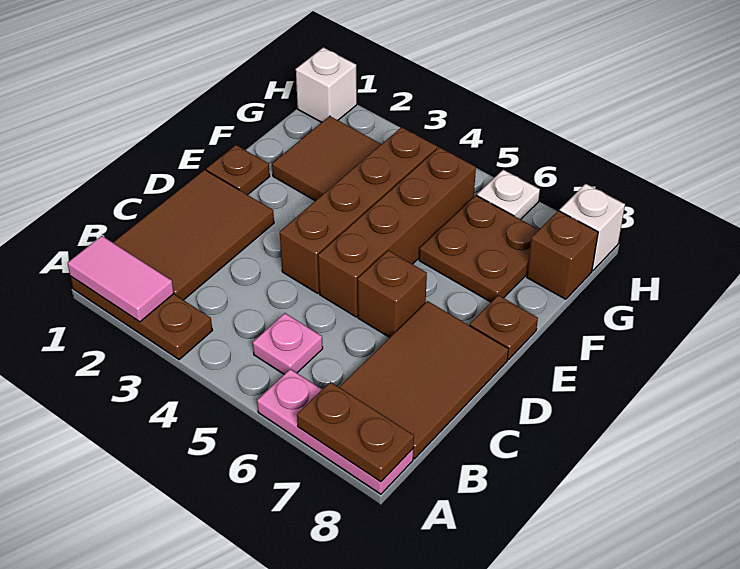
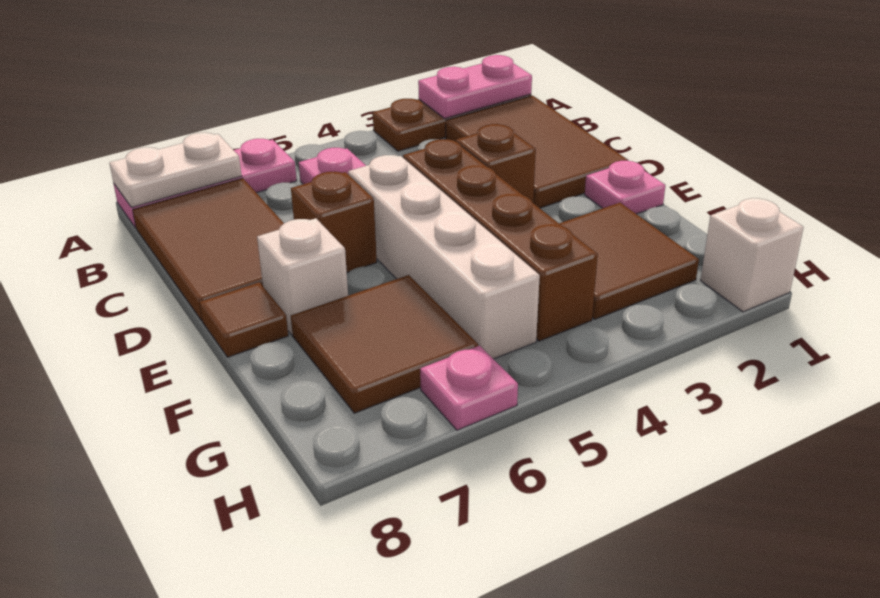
pink 1x2 tile [68,236,174,322] -> pink 1x2 plate [418,55,532,119]
brown 1x2 plate [297,382,414,482] -> white 1x2 plate [109,132,242,207]
brown 1x4 brick [318,147,476,317] -> white 1x4 brick [348,155,540,359]
brown 1x1 plate [206,145,270,195] -> pink 1x1 plate [585,161,665,214]
brown 1x1 plate [470,295,538,360] -> brown 1x1 tile [200,282,288,357]
brown 2x2 plate [419,196,539,302] -> brown 2x2 tile [291,275,478,413]
brown 1x1 brick [527,211,598,299] -> brown 1x1 brick moved to [456,124,536,203]
white 1x1 plate [477,170,540,220] -> pink 1x1 plate [420,346,518,430]
white 1x1 brick [560,184,625,271] -> white 1x1 brick moved to [257,218,348,335]

